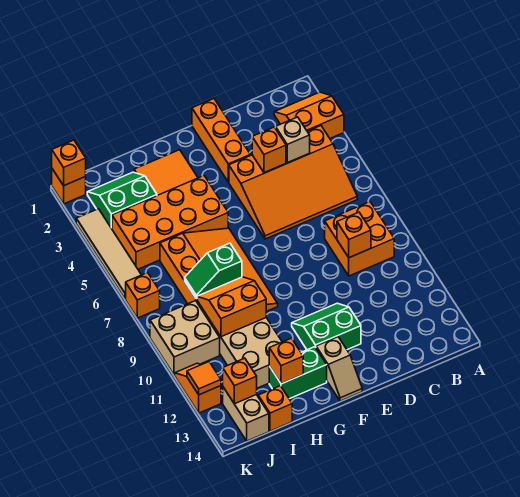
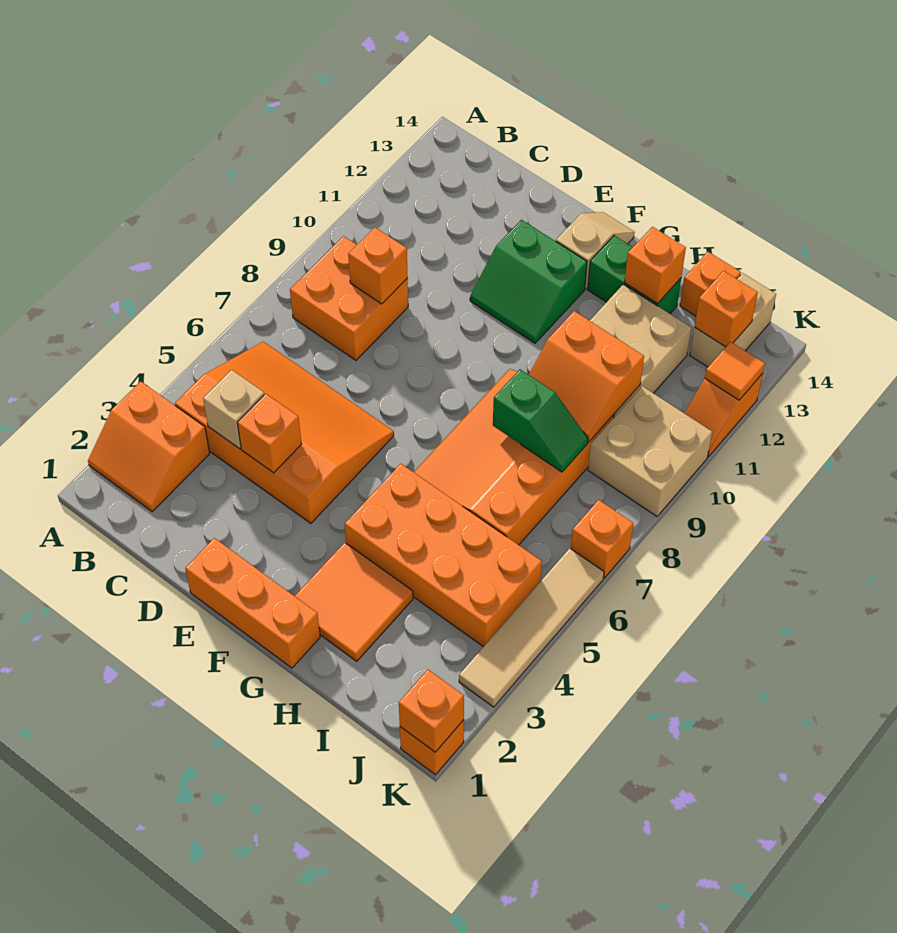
orange 1x3 brick [192,99,250,182] -> orange 1x3 brick turned to [185,538,320,668]
green 2x2 slope [87,172,157,229] -> none

